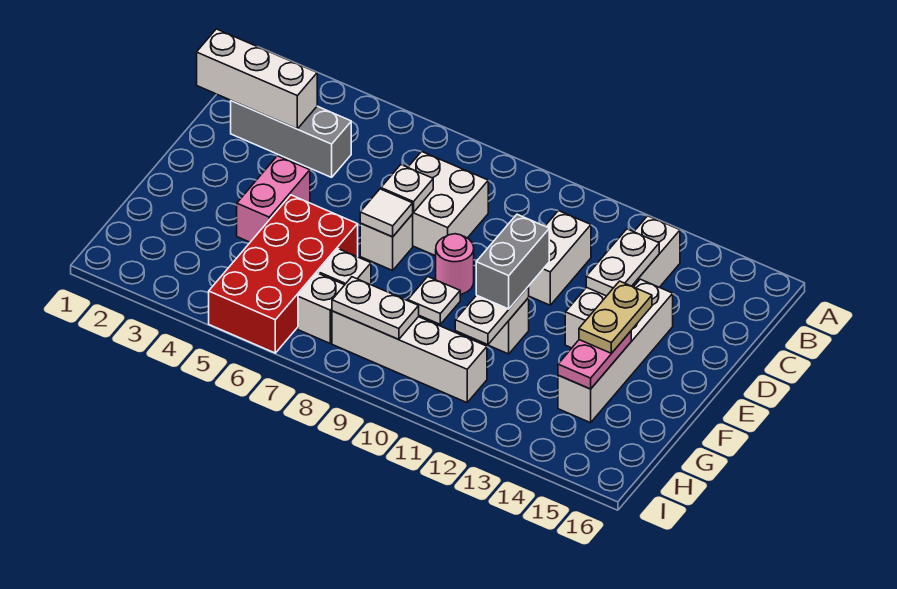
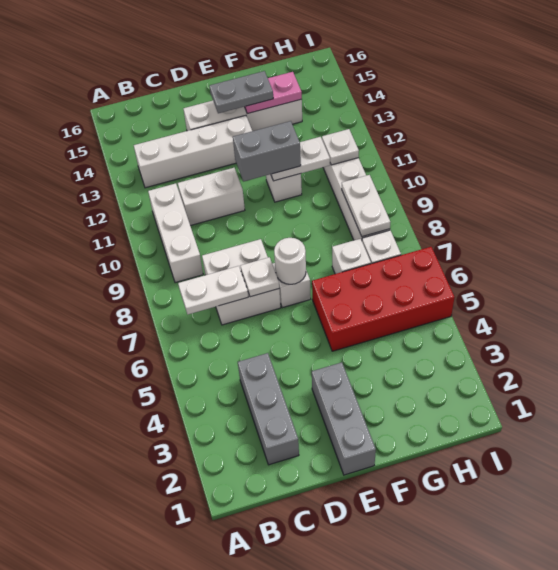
white 1x3 brick [197,29,317,129] -> white 1x3 brick moved to [148,183,203,283]
white 1x2 plate [586,229,659,296] -> white 1x2 plate moved to [178,266,248,314]
none -> grey 1x3 brick [312,362,376,475]
pink 1x2 brick [237,156,310,242] -> none
white 1x1 tile [360,189,413,237] -> white 1x1 round brick [274,238,306,284]
pink 1x1 round brick [436,234,474,294] -> none
tan 1x2 plate [579,281,652,353] -> grey 1x2 plate [210,71,273,113]
white 1x1 plate [408,277,460,324] -> white 1x1 plate moved to [322,129,359,165]

